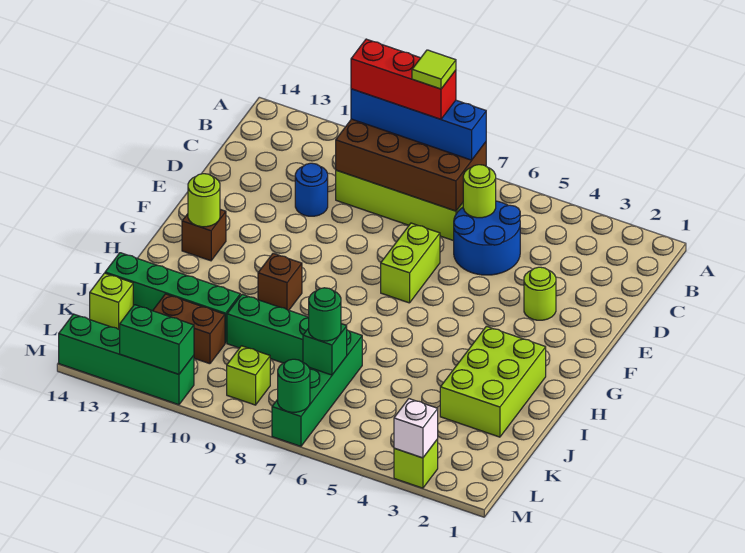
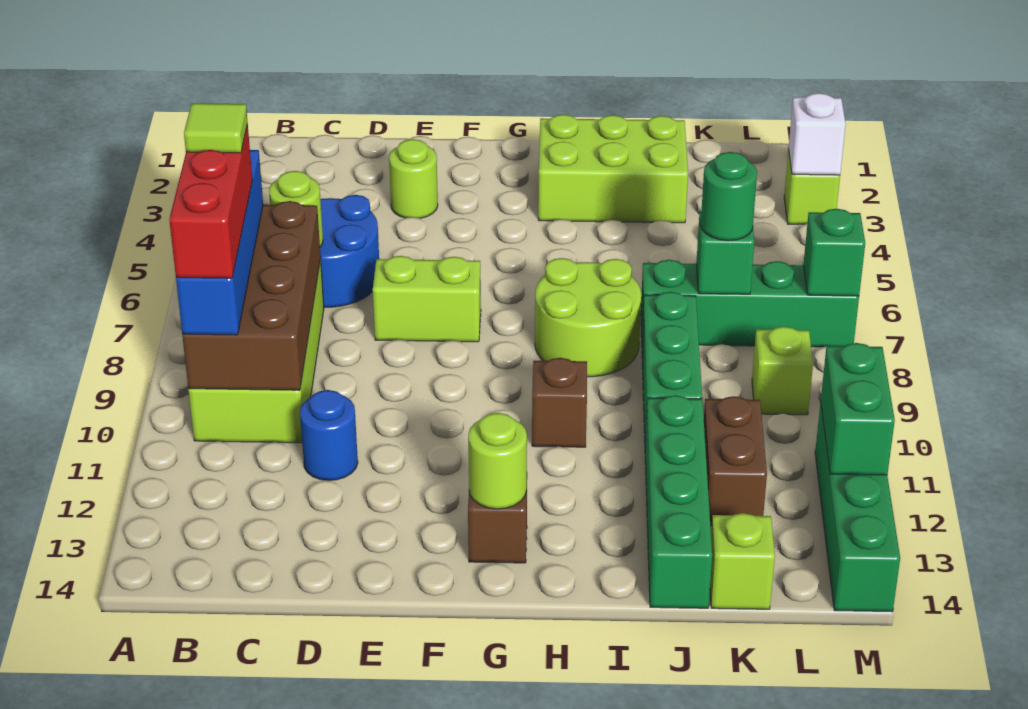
none -> lime 2x2 round brick [535,258,641,377]
green 1x1 round brick [278,359,310,412] -> green 1x1 brick [803,209,865,296]

